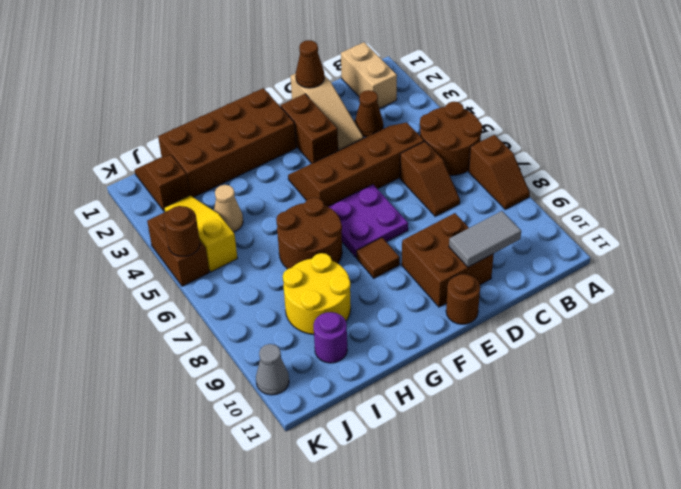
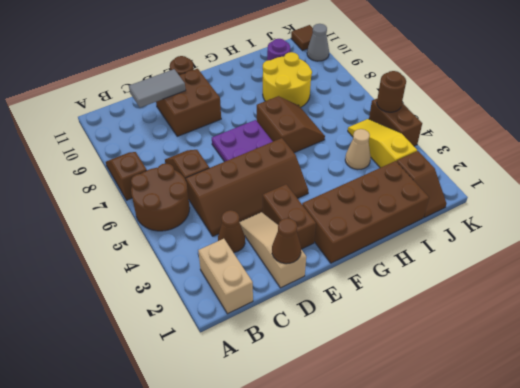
brown 1x1 tile [356,238,400,278] -> brown 1x1 tile moved to [291,25,313,51]
brown 2x2 round brick [276,198,342,269] -> brown 2x2 slope [257,96,325,153]
yellow 1x3 slope [164,195,237,272] -> yellow 1x3 slope turned to [348,119,417,168]

